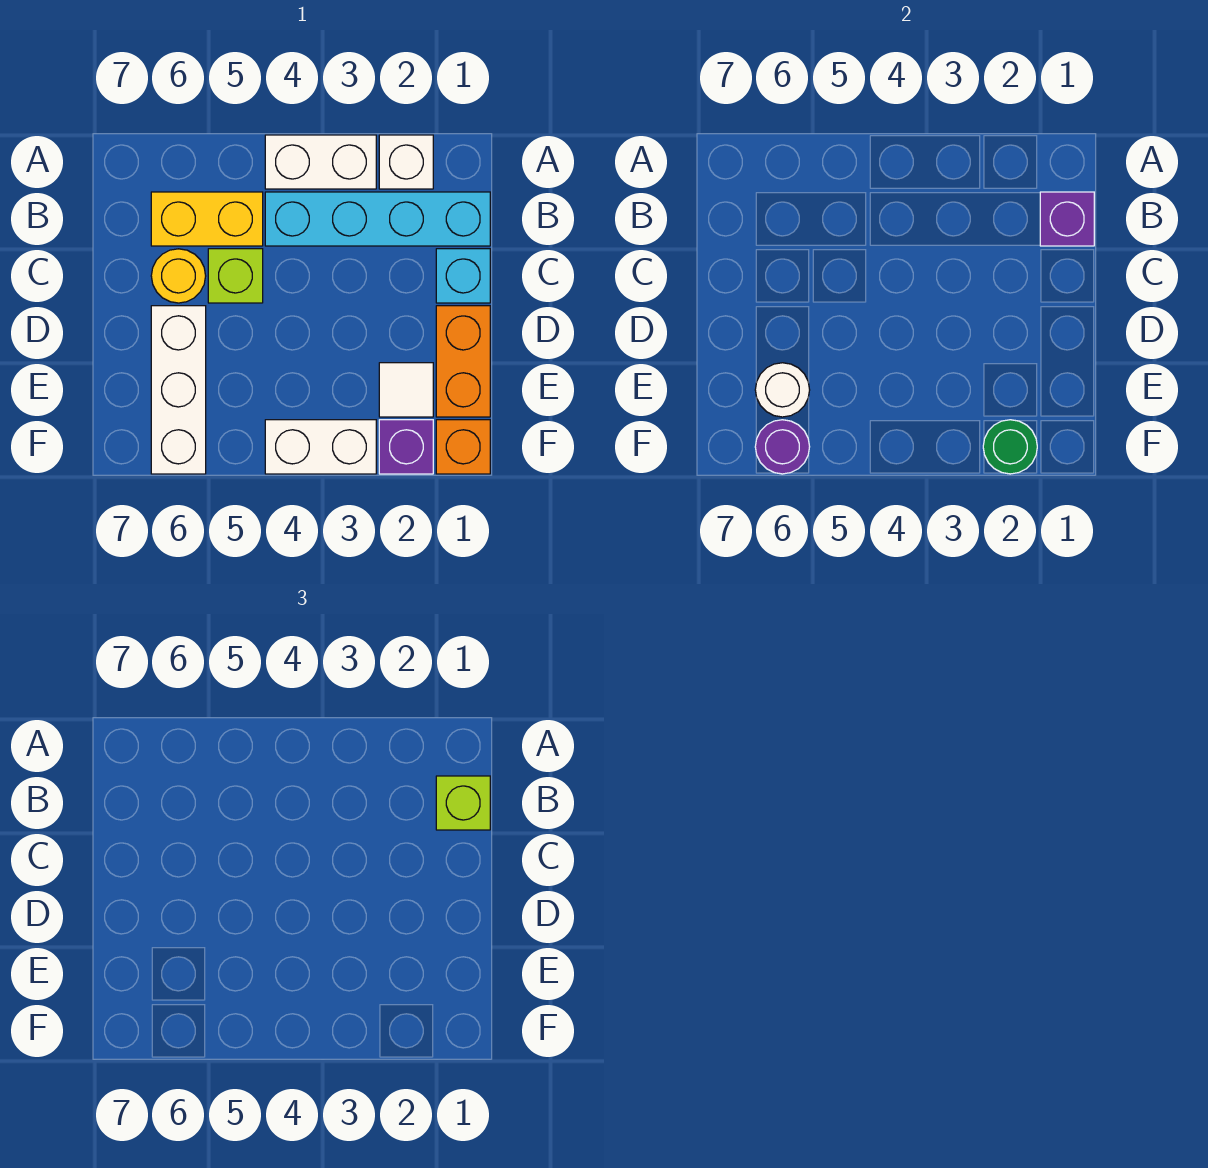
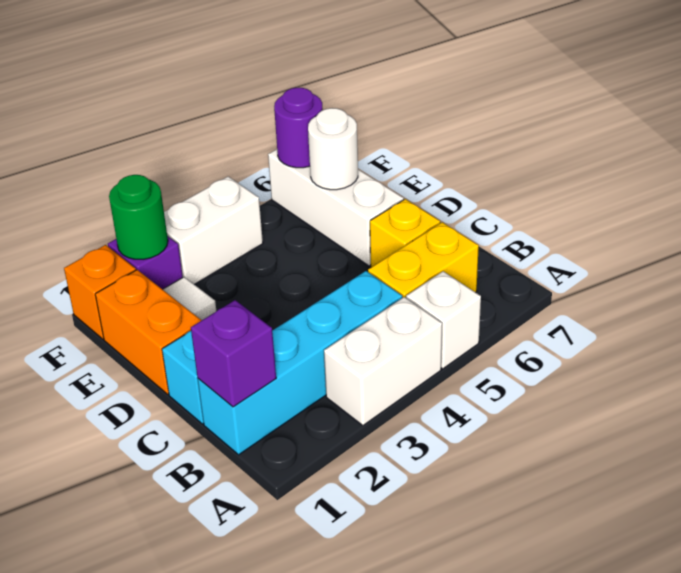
white 1x1 brick [379,135,433,189] -> white 1x1 brick moved to [406,271,481,369]
lime 1x1 brick [436,776,490,830] -> none
lime 1x1 brick [208,249,263,303] -> none
yellow 1x1 round brick [151,249,206,303] -> yellow 1x1 brick [370,199,440,267]

